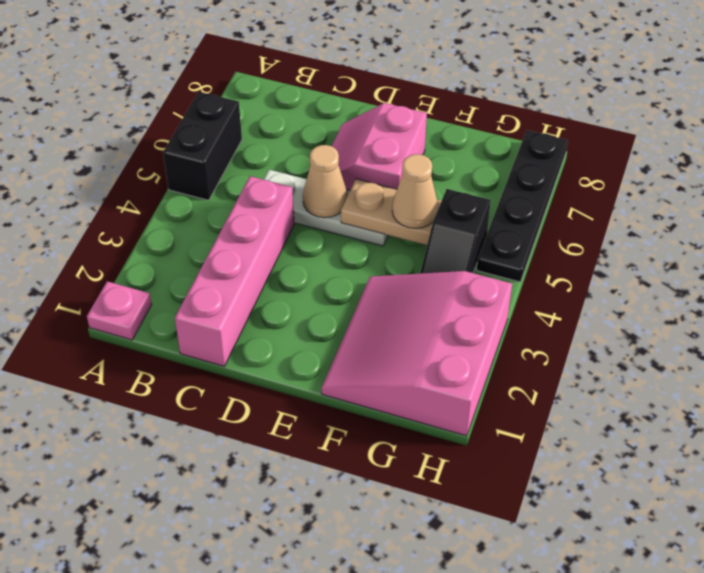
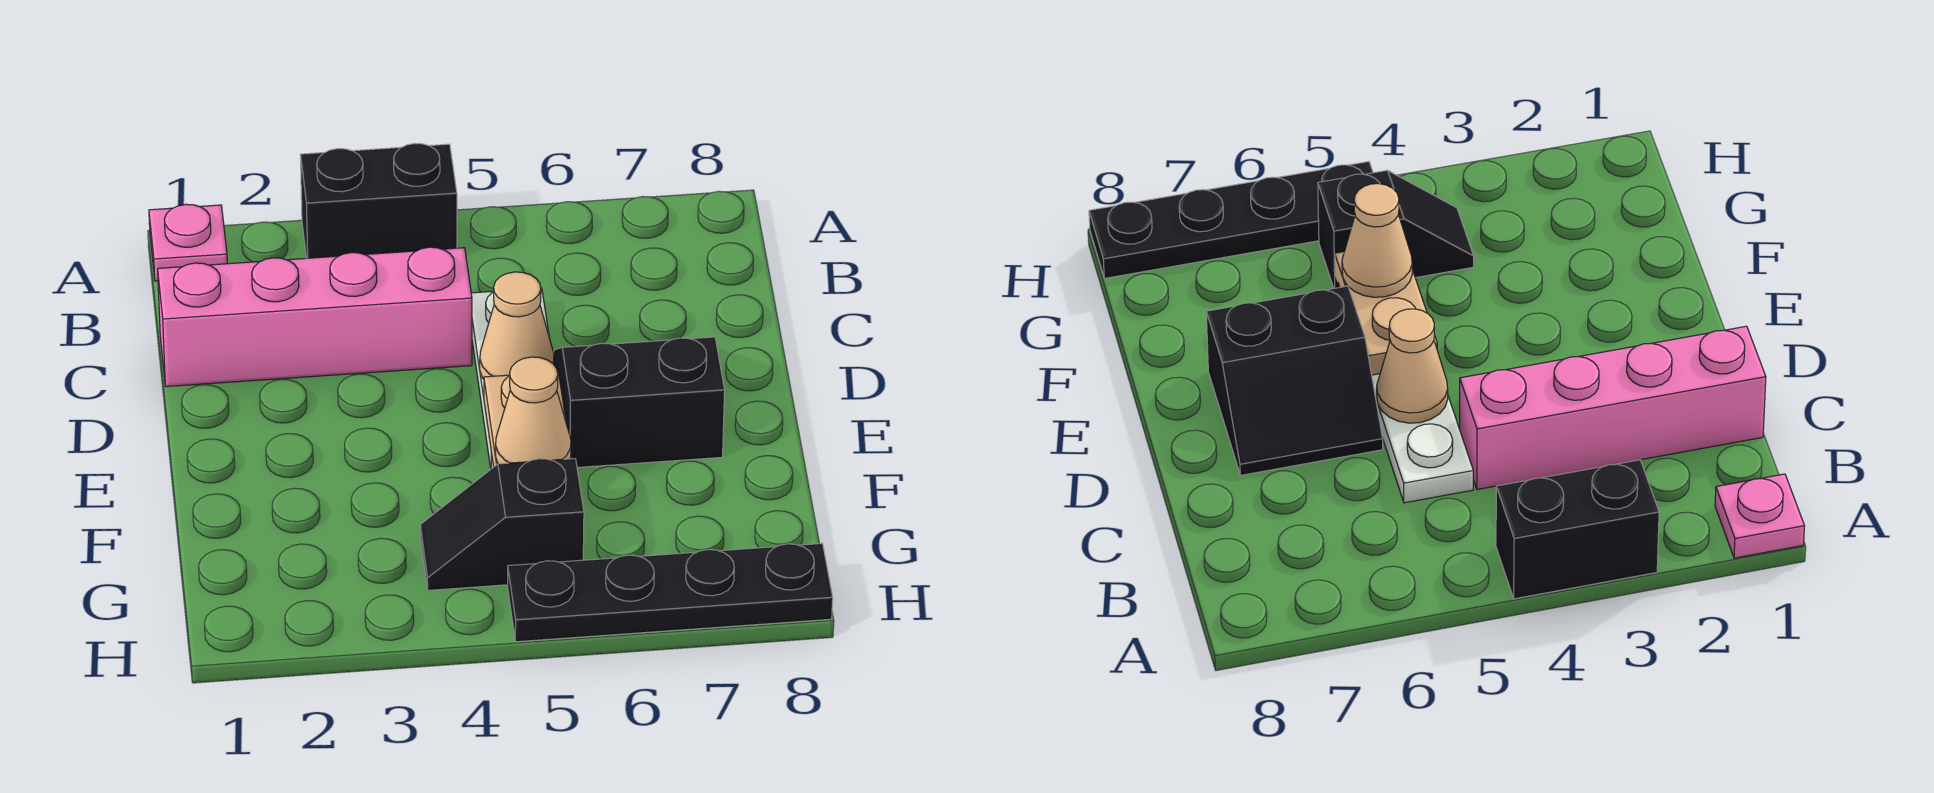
black 1x2 brick [163,92,242,200] -> black 1x2 brick moved to [300,143,457,258]
pink 2x2 slope [332,103,427,190] -> black 2x2 slope [554,337,725,467]
pink 3x3 slope [322,271,512,436] -> none

